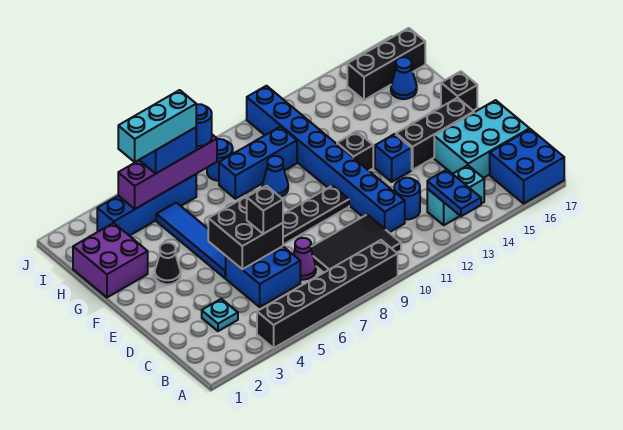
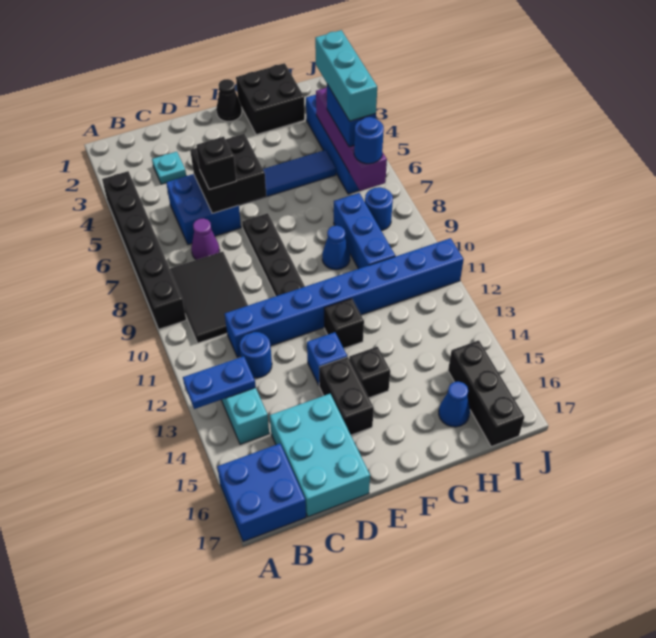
black 1x3 brick [396,98,474,170] -> black 1x2 brick [319,357,374,435]
black 1x1 cone [155,243,181,284] -> black 1x1 cone moved to [216,79,242,122]
black 1x1 brick [441,71,477,110] -> black 1x1 brick moved to [349,347,390,398]
purple 2x2 brick [73,223,148,297] -> black 2x2 brick [236,63,305,135]

